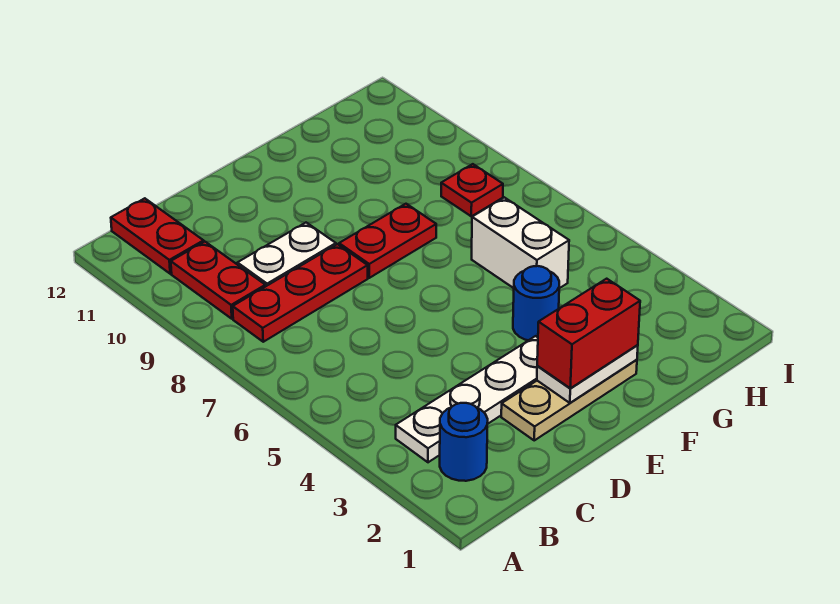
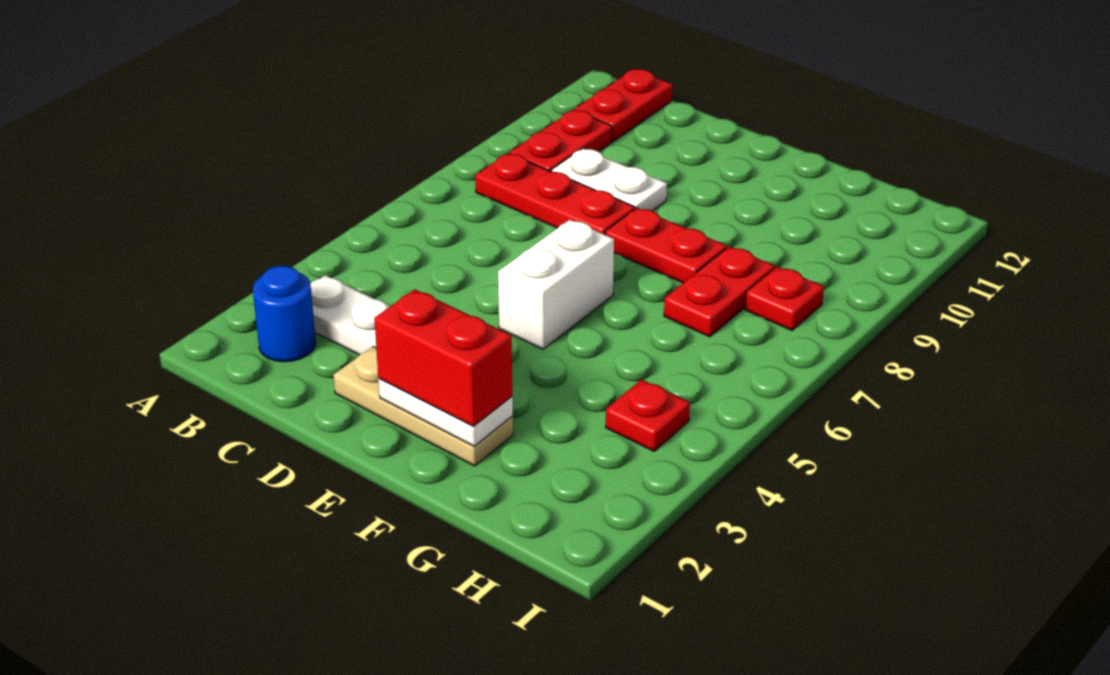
blue 1x1 round brick [513,266,559,340] -> none
white 1x2 brick [472,197,569,288] -> white 1x2 brick moved to [498,220,614,349]
none -> red 1x2 plate [664,246,775,337]
none -> red 1x1 plate [606,380,690,451]

